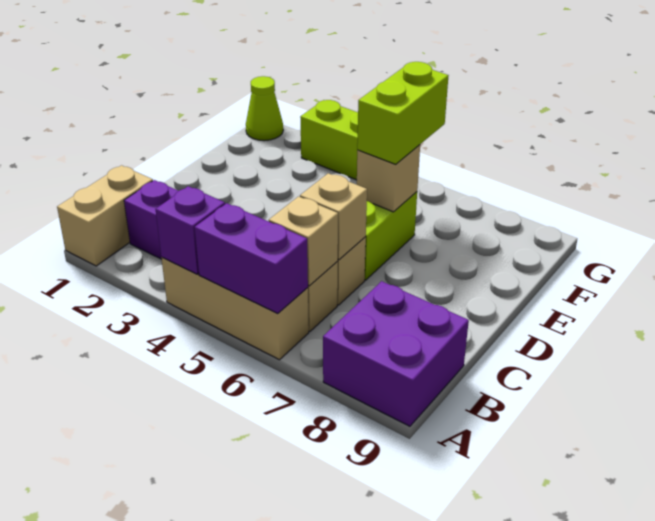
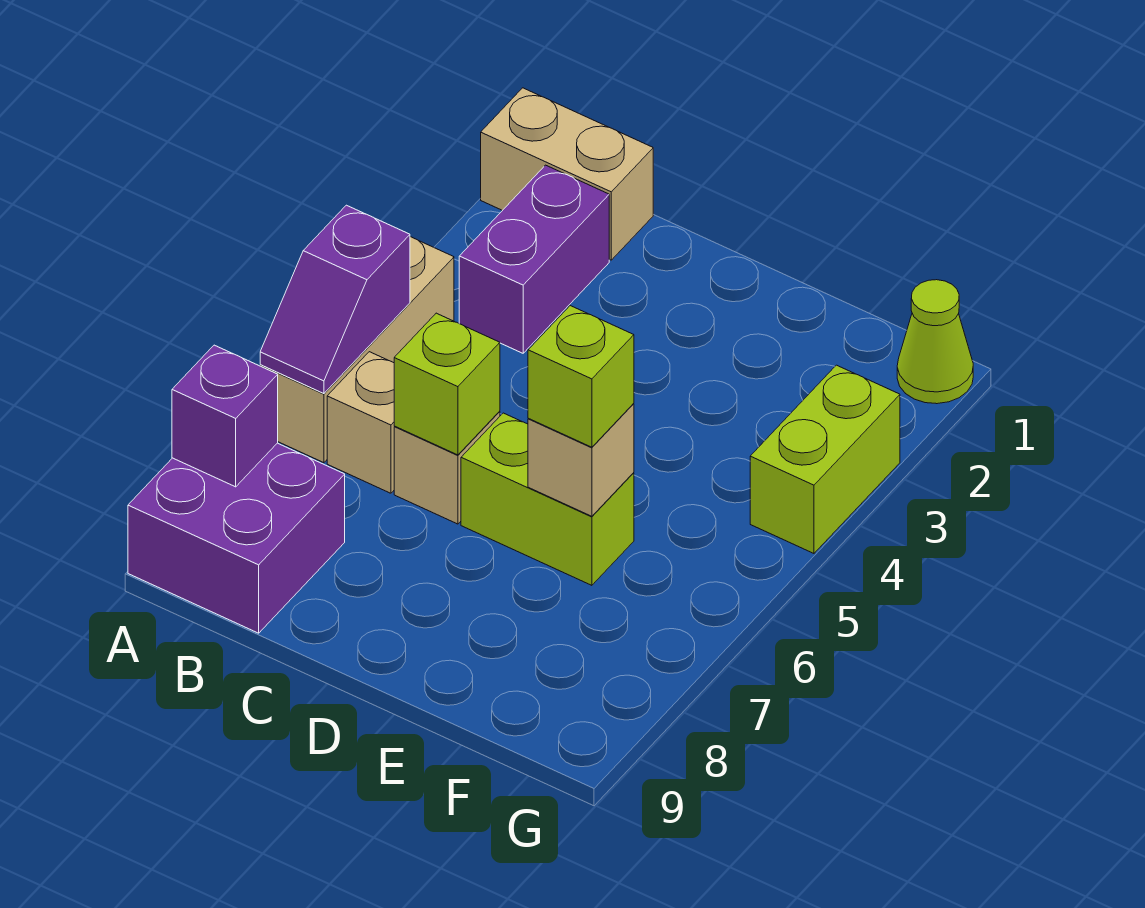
purple 1x1 brick [156,186,225,274] -> purple 1x1 brick moved to [172,345,278,487]
purple 1x2 brick [195,203,308,314] -> purple 1x2 slope [260,205,410,394]
tan 1x1 brick [269,196,338,286] -> none
tan 1x1 brick [300,173,367,260] -> lime 1x1 brick [394,313,500,455]
lime 1x2 brick [357,62,449,164] -> lime 1x1 brick [528,306,634,447]

